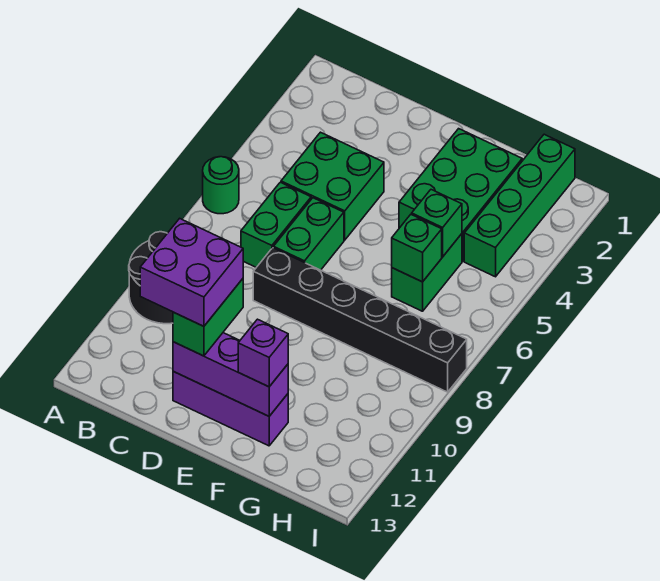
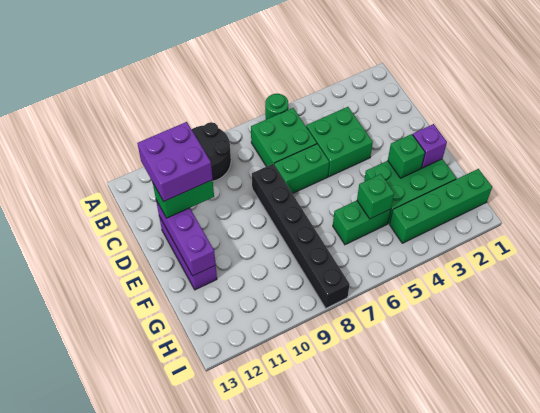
green 1x2 brick [241,182,311,267] -> green 2x2 brick [251,108,317,167]
purple 1x1 brick [238,319,288,387] -> purple 1x1 brick moved to [413,124,447,168]
green 1x1 brick [392,214,442,282] -> green 1x1 brick moved to [388,134,425,178]

